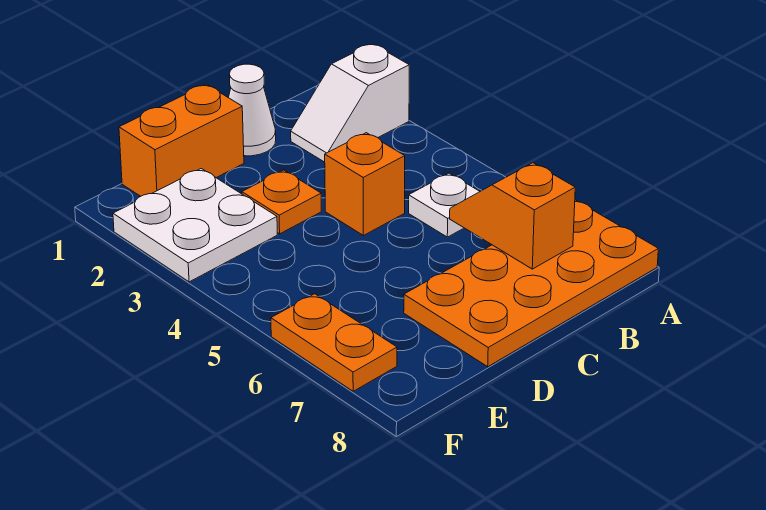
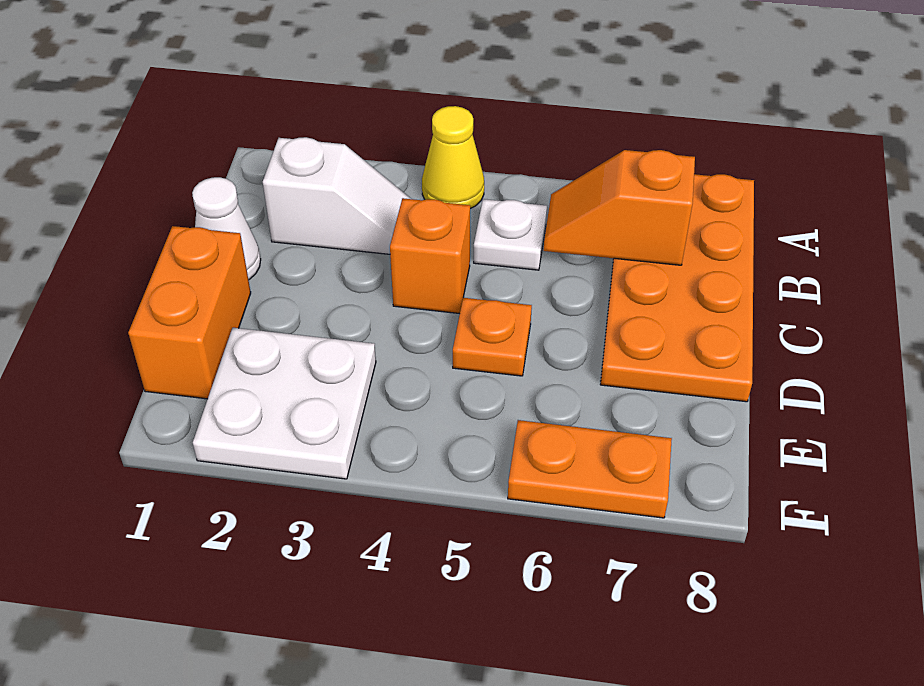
white 1x2 slope [291,44,409,162] -> white 1x2 slope turned to [263,137,411,254]
none -> yellow 1x1 cone [422,106,484,209]
orange 1x1 plate [242,170,321,234] -> orange 1x1 plate moved to [453,298,532,376]

